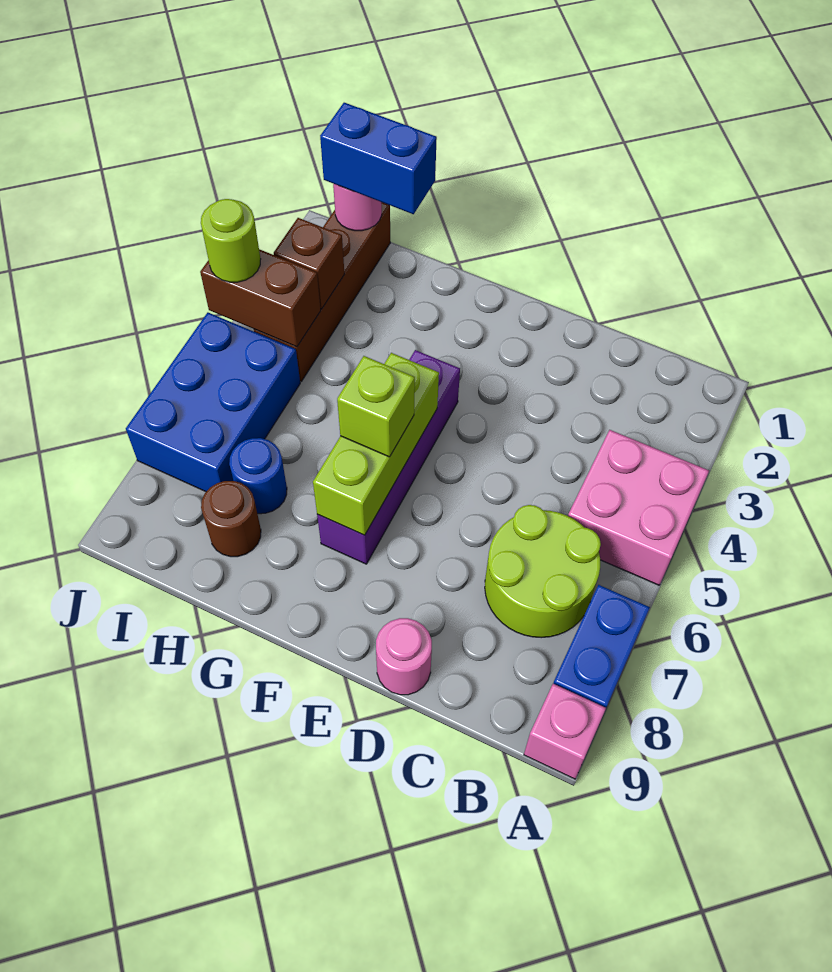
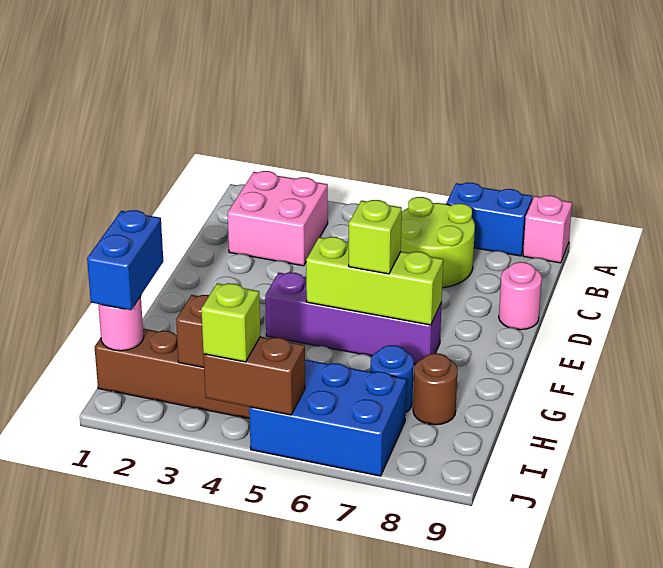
pink 2x2 brick [568,430,709,585] -> pink 2x2 brick moved to [228,171,328,266]
brown 1x2 brick [200,249,321,347] -> brown 1x2 brick turned to [203,337,305,415]
lime 1x1 round brick [201,199,261,282] -> lime 1x1 brick [201,283,260,362]

